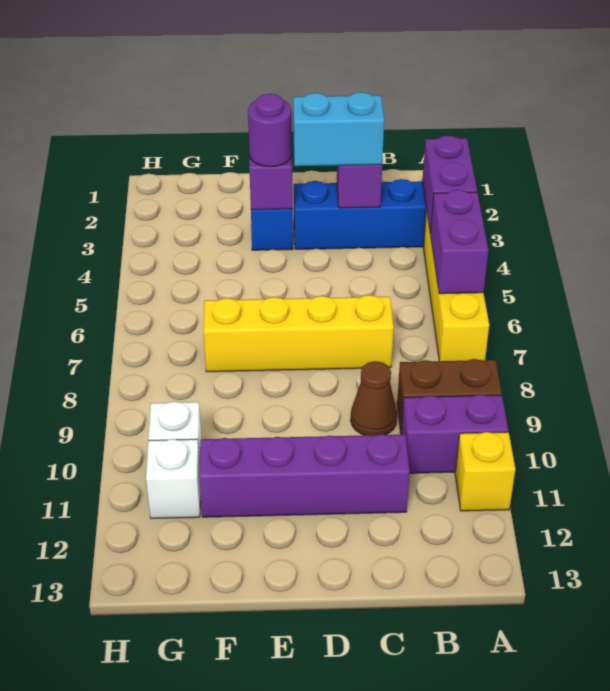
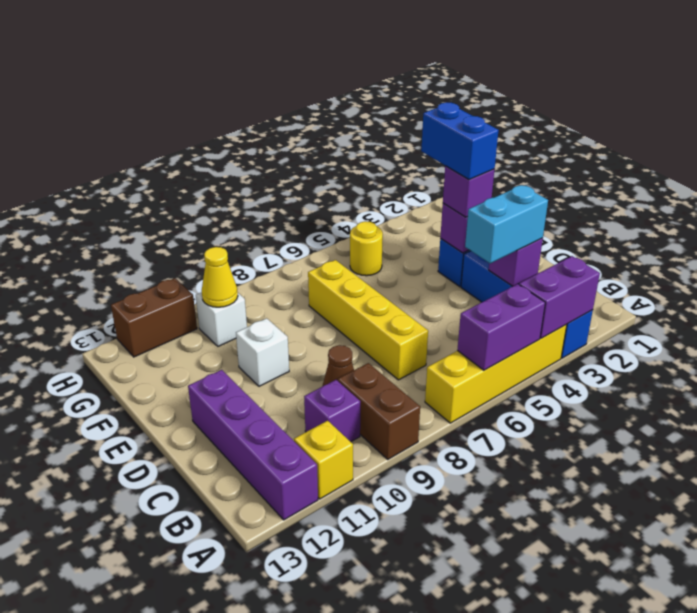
purple 1x2 brick [401,395,508,473] -> purple 1x1 brick [304,380,360,442]
cyan 1x2 brick [293,92,384,166] -> cyan 1x2 brick turned to [465,185,548,263]
purple 1x4 brick [199,434,410,517] -> purple 1x4 brick moved to [188,370,318,520]
purple 1x1 round brick [248,94,292,167] -> purple 1x1 brick [443,166,495,217]
none -> blue 1x2 brick [421,102,499,180]
none -> yellow 1x1 round brick [350,221,383,276]
none -> yellow 1x1 cone [202,247,238,307]
white 1x1 brick [146,439,201,519] -> white 1x1 brick moved to [236,318,289,386]
none -> brown 1x2 brick [111,278,197,357]

